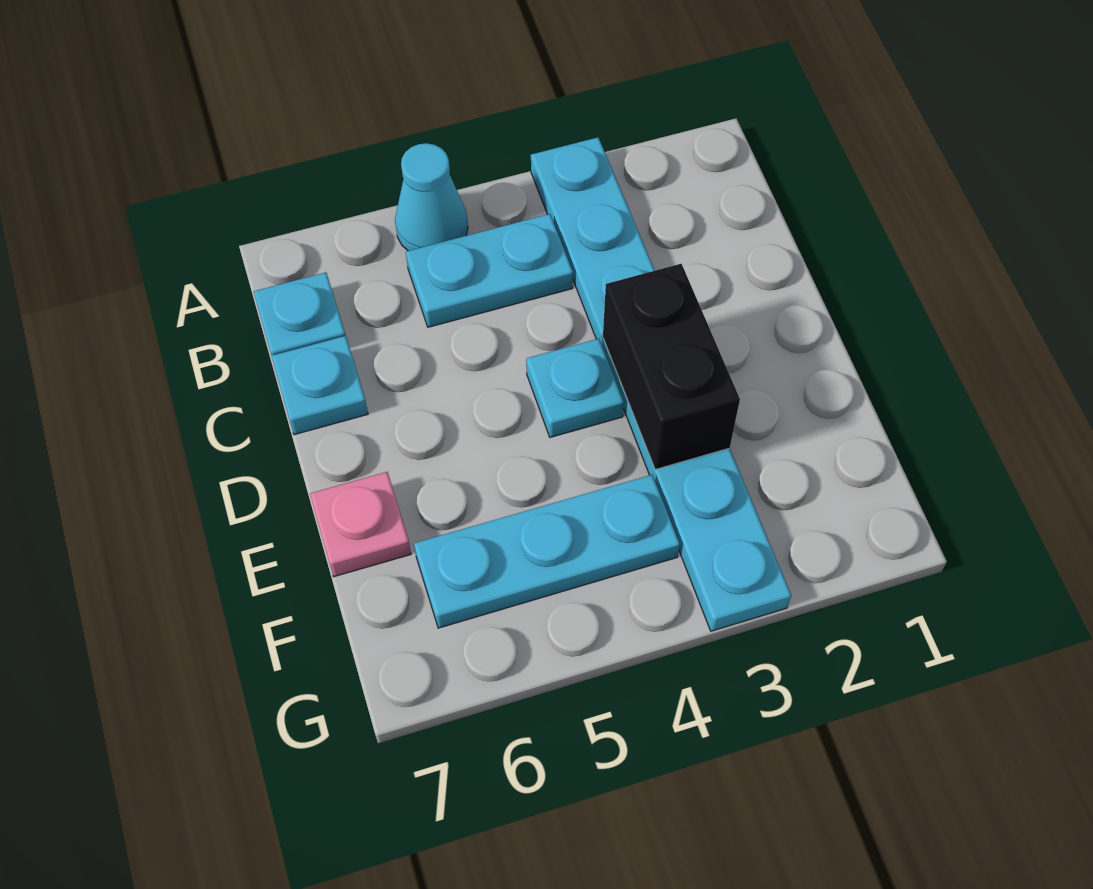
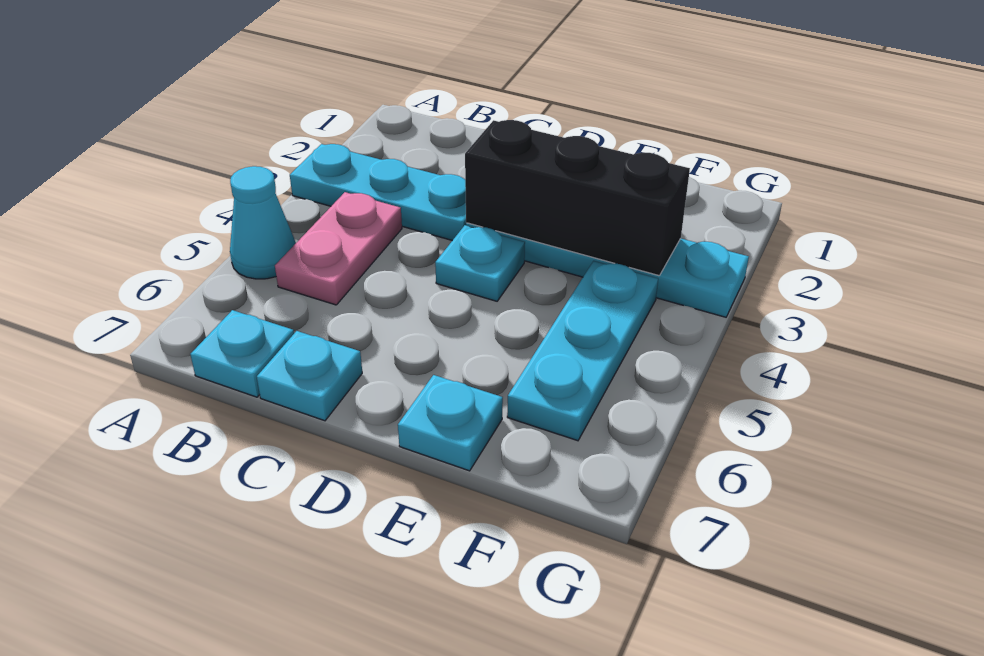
cyan 1x2 plate [406,214,573,327] -> pink 1x2 plate [275,192,402,305]
black 1x2 brick [603,264,740,469] -> black 1x3 brick [465,120,690,276]
pink 1x1 plate [310,472,411,577] -> cyan 1x1 plate [398,375,503,471]

